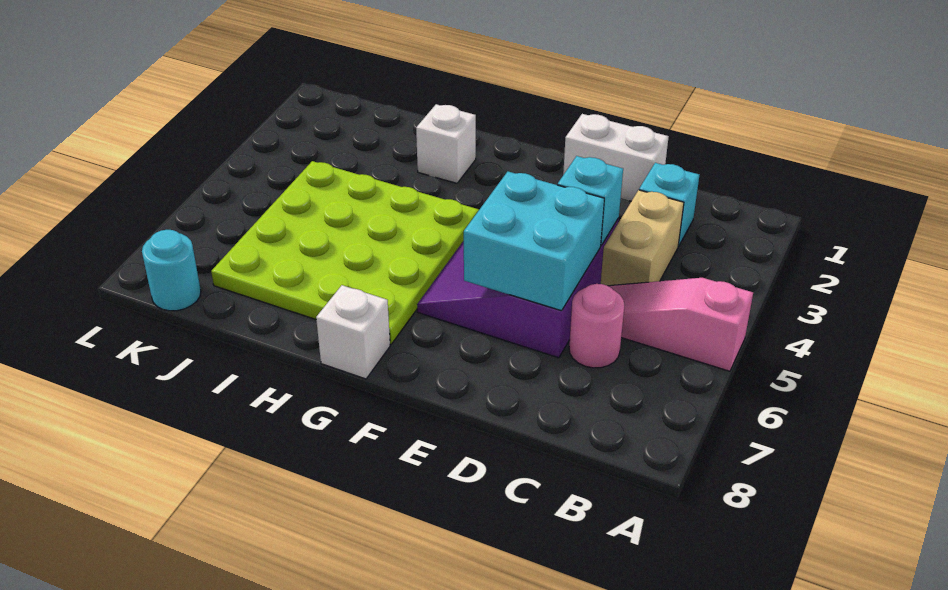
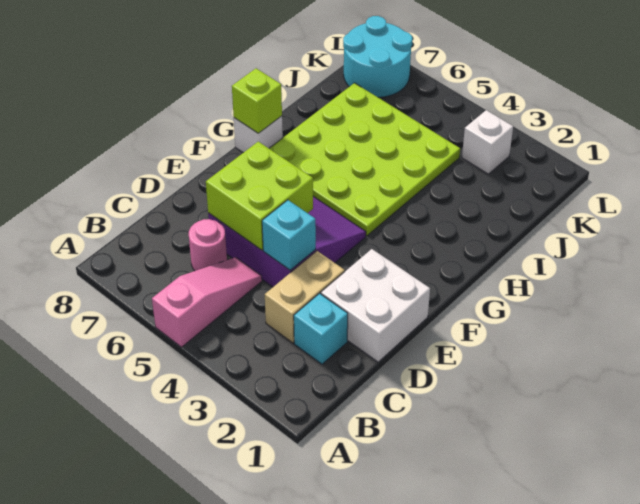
tan 1x2 brick [601,190,684,286] -> tan 1x2 brick turned to [265,251,345,343]
white 1x2 brick [563,114,669,201] -> white 2x2 brick [321,249,430,362]
cyan 2x2 brick [464,172,604,311] -> lime 2x2 brick [206,141,313,250]
none -> lime 1x1 brick [232,68,282,133]
white 1x1 brick [416,104,476,183] -> white 1x1 brick moved to [462,110,513,174]
cyan 1x1 round brick [142,230,201,311] -> cyan 2x2 round brick [343,16,412,97]

